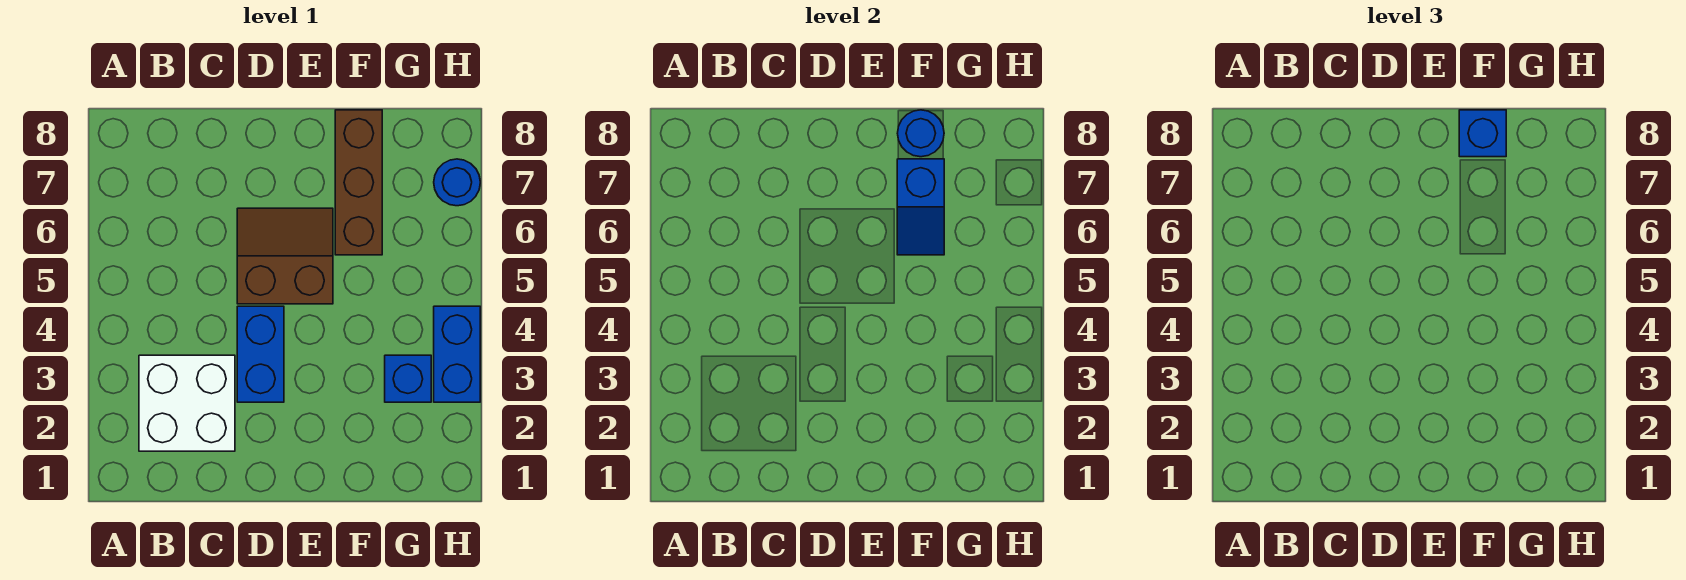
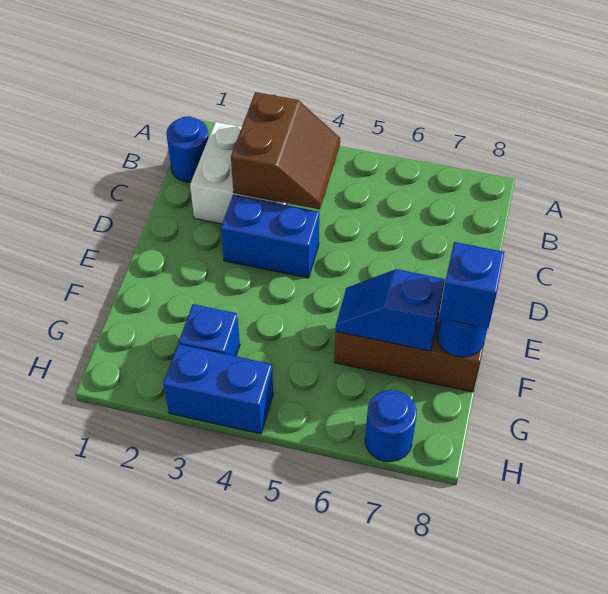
none -> blue 1x1 round brick [166,117,209,182]
brown 2x2 slope [237,208,333,304] -> brown 2x2 slope moved to [231,92,340,209]

